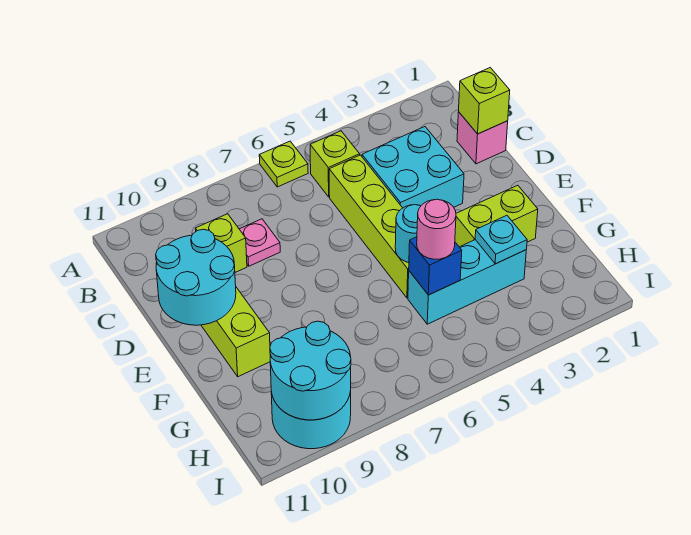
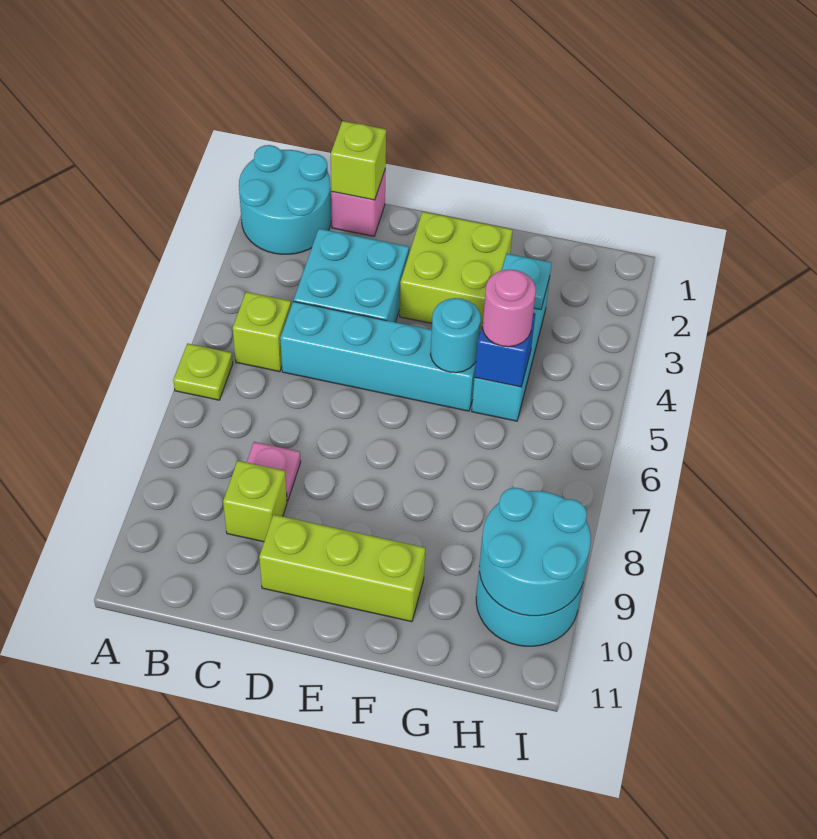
lime 1x4 brick [329,155,409,298] -> cyan 1x4 brick [280,301,476,411]
cyan 2x2 round brick [156,229,236,325] -> cyan 2x2 round brick moved to [239,145,331,254]
lime 1x2 brick [455,185,538,247] -> lime 2x2 brick [400,212,513,331]

